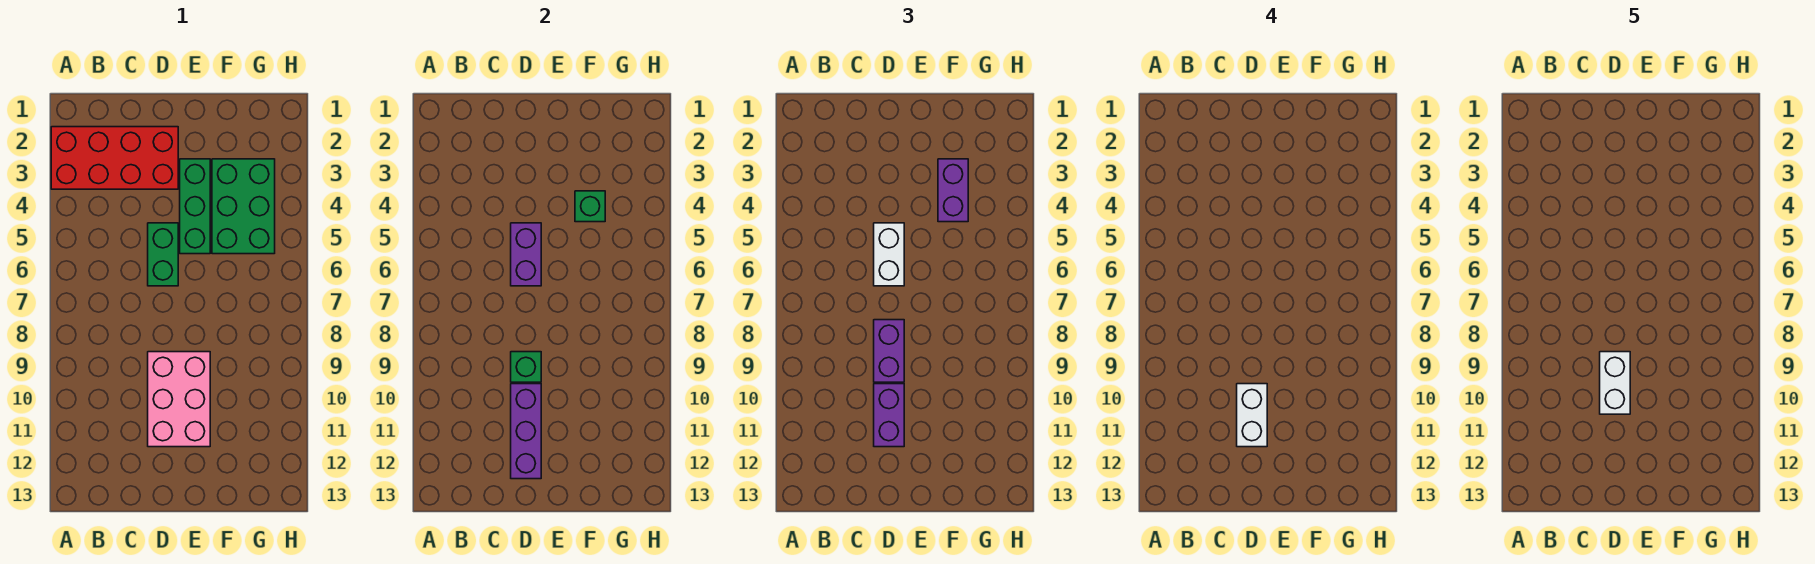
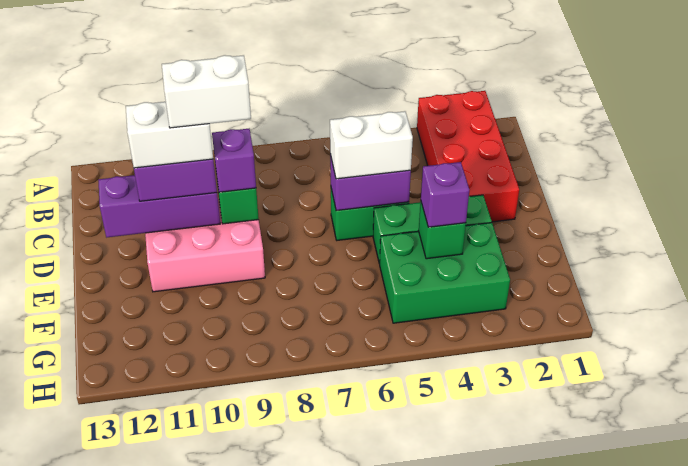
purple 1x2 brick [874,320,904,382] -> purple 1x1 brick [212,129,256,192]
purple 1x2 brick [938,159,968,222] -> purple 1x1 brick [421,162,469,227]

